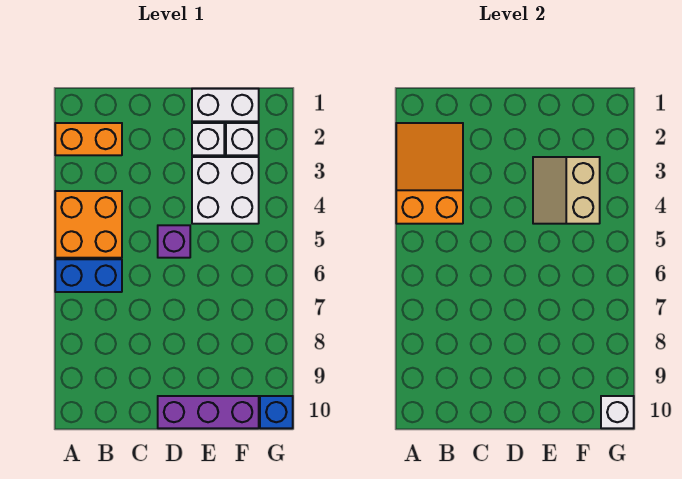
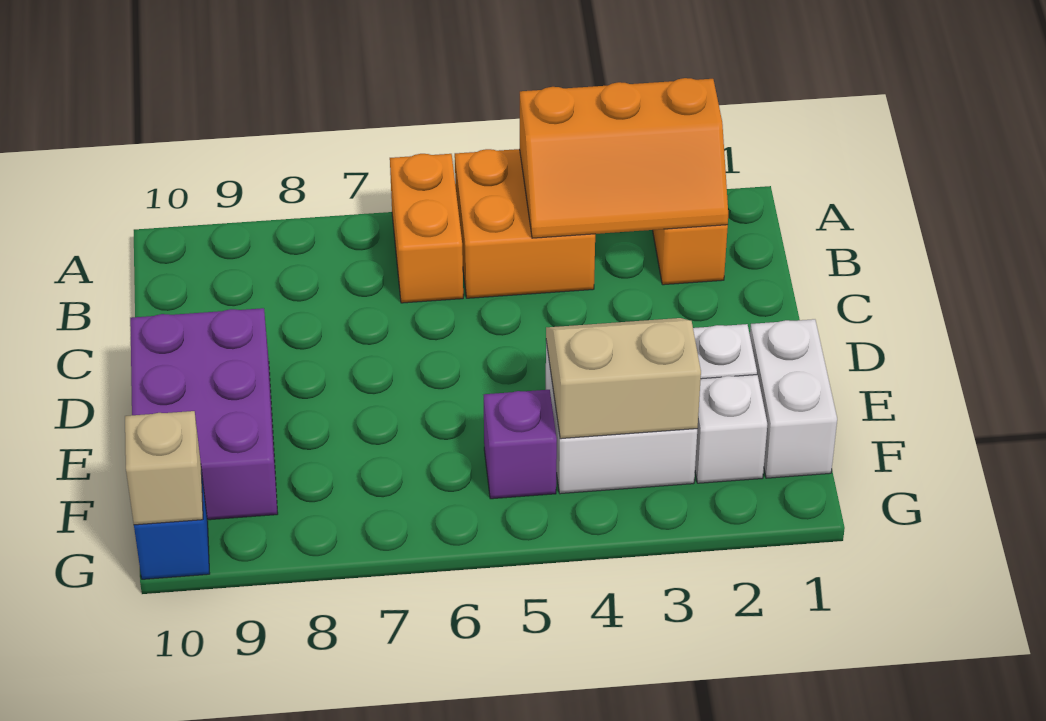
orange 2x3 slope [396,123,463,224] -> orange 2x3 slope turned to [520,78,728,238]
blue 1x2 brick [55,259,122,292] -> orange 1x2 brick [390,154,463,303]
purple 1x1 brick [158,225,190,258] -> purple 1x1 brick moved to [484,390,557,499]
purple 1x3 brick [158,396,259,428] -> purple 2x3 brick [130,308,278,520]
white 1x1 brick [601,396,634,428] -> tan 1x1 brick [125,411,203,525]

